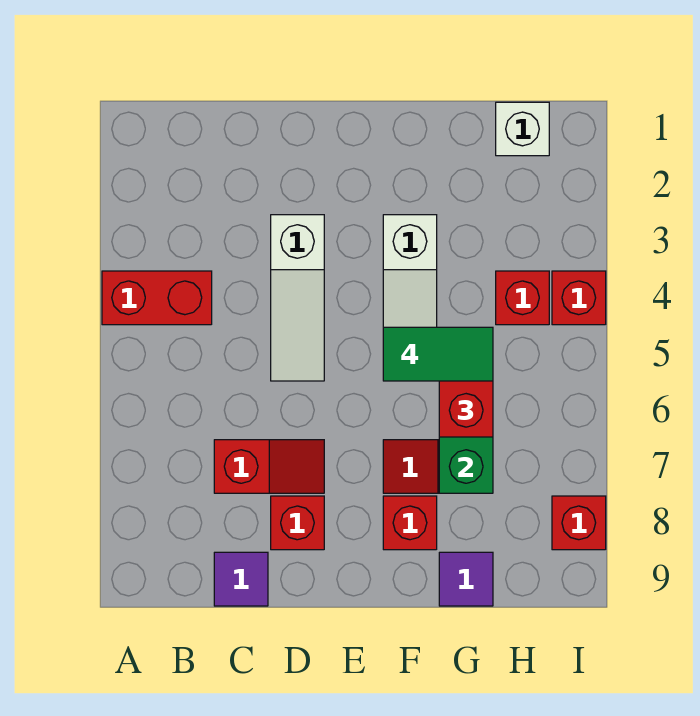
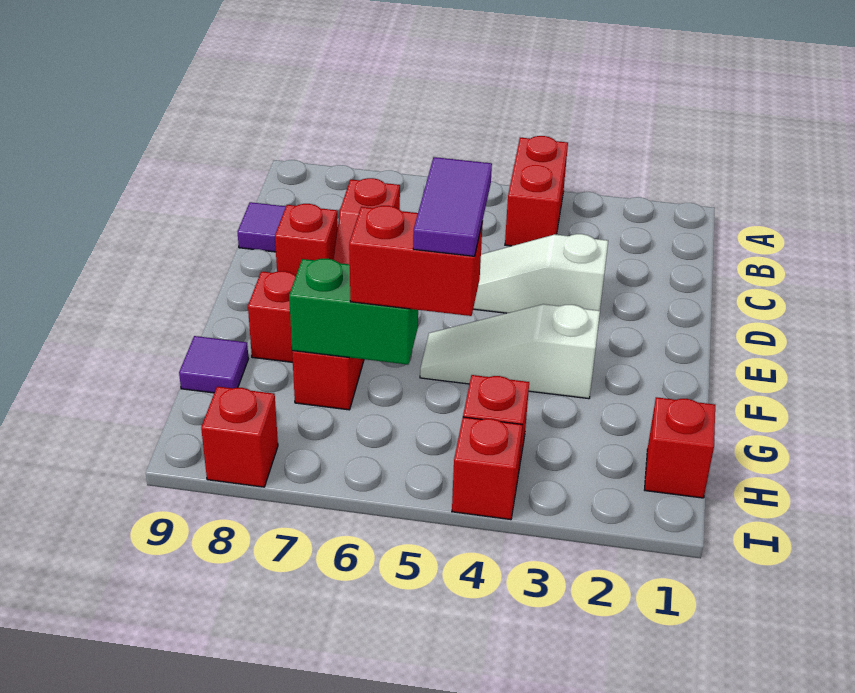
green 1x2 tile [383,327,493,381] -> purple 1x2 tile [413,157,492,256]
white 1x1 brick [496,102,549,156] -> red 1x1 brick [645,397,715,498]

